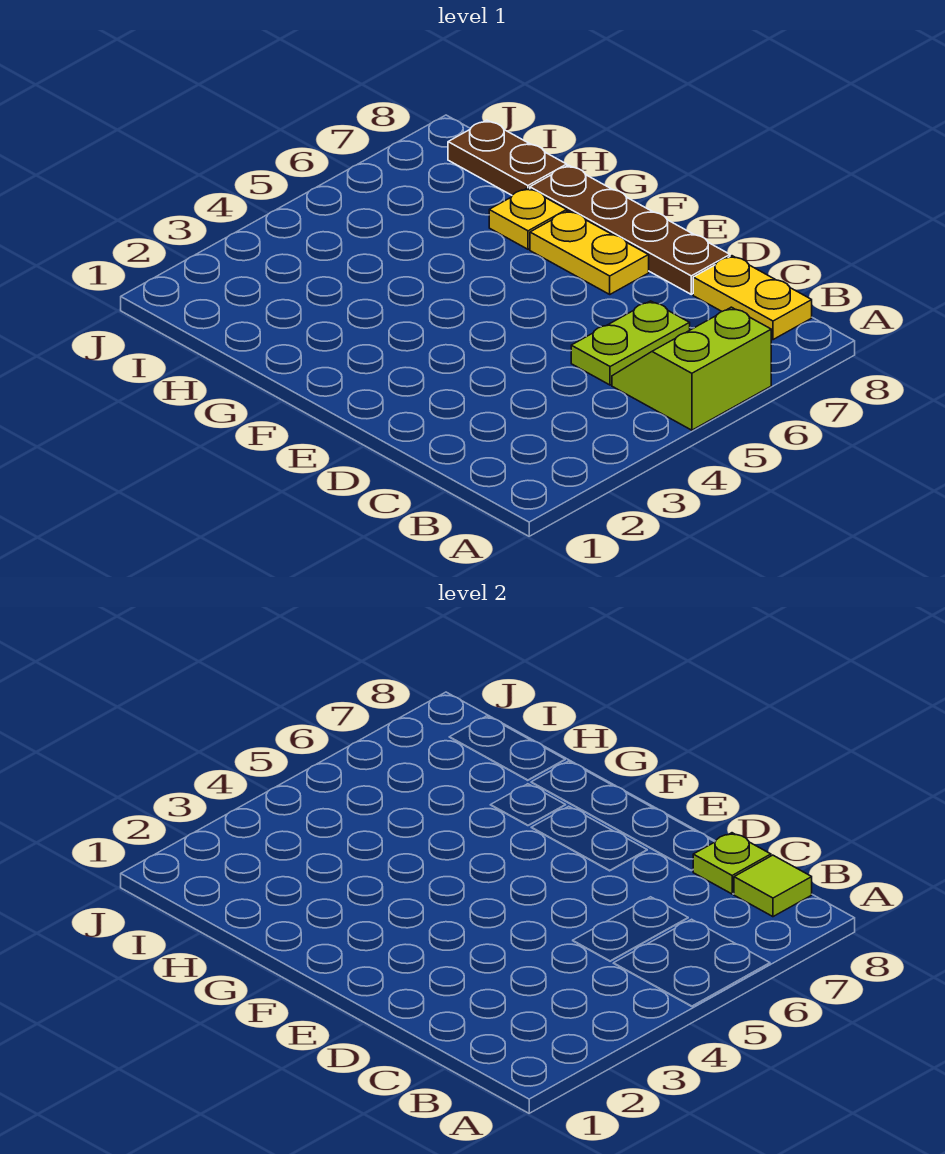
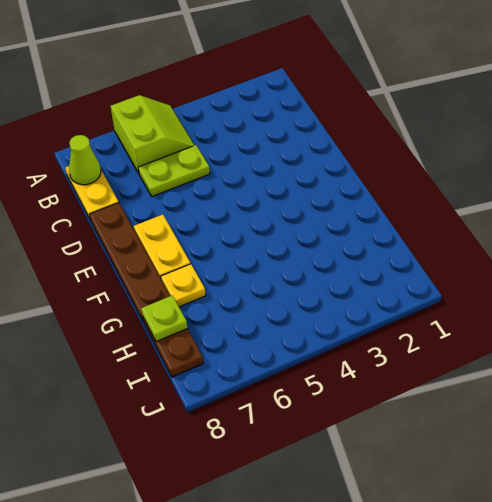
lime 2x2 slope [612,307,771,430] -> lime 2x2 slope turned to [111,95,195,173]
lime 1x1 tile [734,855,812,917] -> lime 1x1 cone [69,135,101,185]
lime 1x1 plate [693,833,771,894] -> lime 1x1 plate moved to [141,295,187,342]

